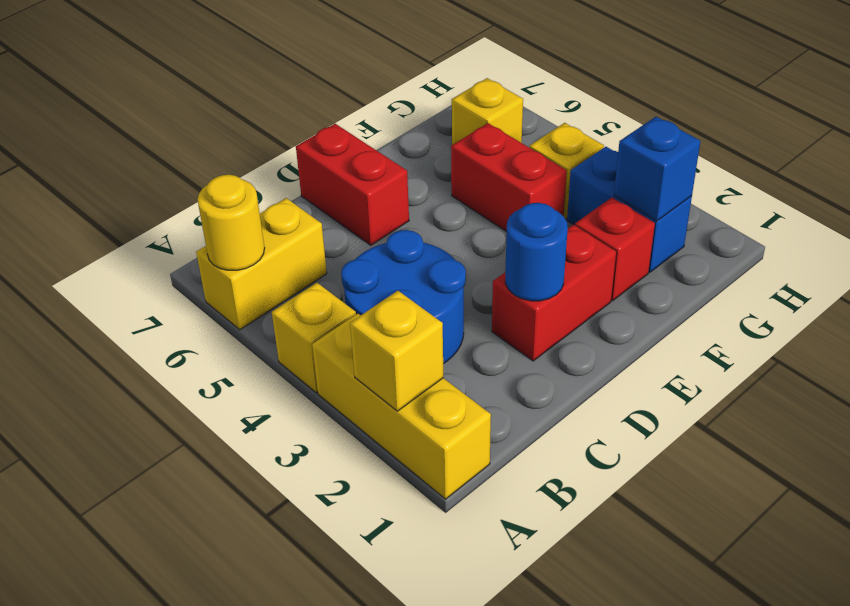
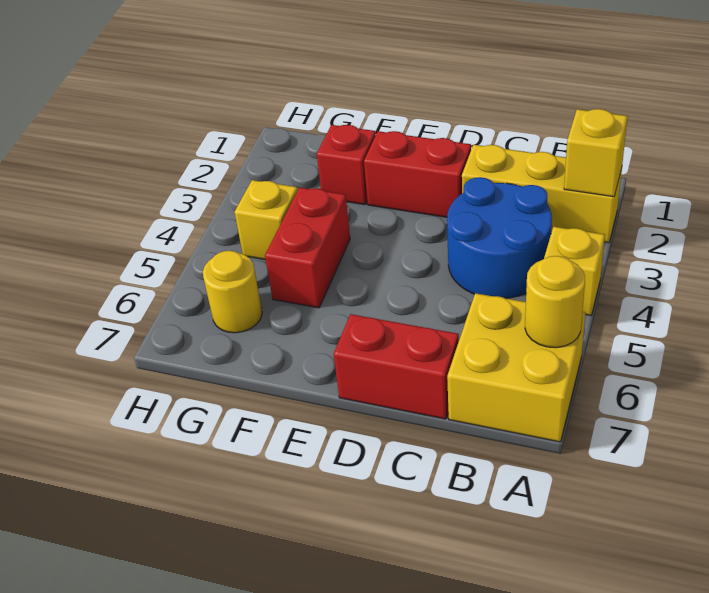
yellow 1x3 brick [312,314,491,499] -> yellow 1x3 brick turned to [462,145,622,243]
yellow 1x2 brick [196,198,327,330] -> yellow 2x2 brick [447,293,585,442]
blue 1x1 round brick [505,203,568,301] -> none
red 1x2 brick [296,124,409,245] -> red 1x2 brick turned to [334,314,459,419]
blue 1x2 brick [567,147,692,272] -> none
blue 1x1 brick [614,117,700,221] -> none
yellow 1x1 brick [452,78,523,145] -> yellow 1x1 round brick [203,251,262,333]

